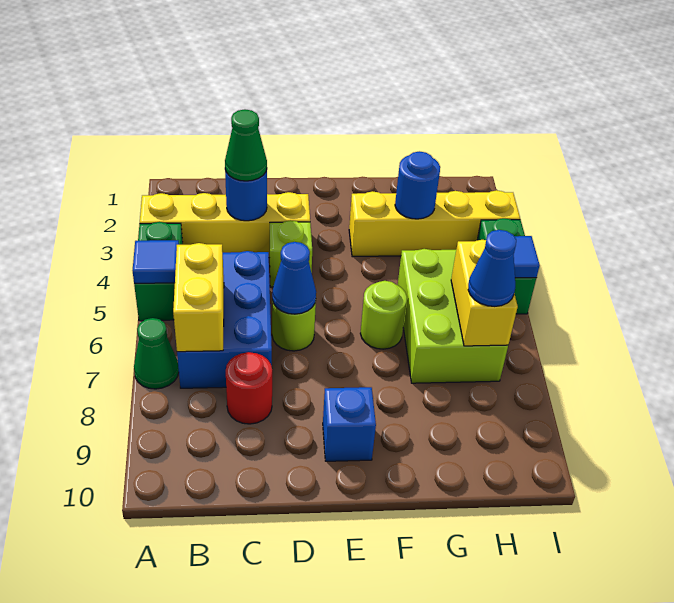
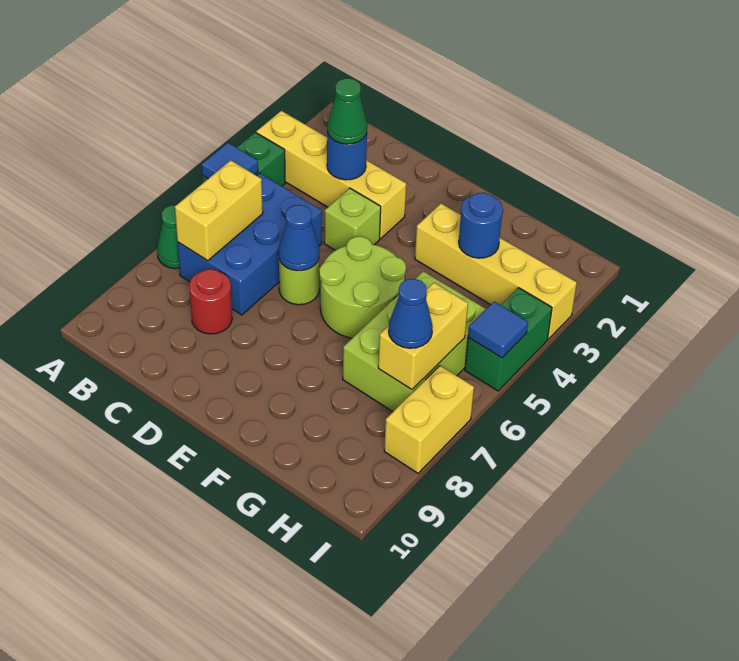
blue 1x1 brick [323,387,376,461] -> none
lime 1x1 round brick [360,281,407,349] -> lime 2x2 round brick [319,236,406,338]
none -> yellow 1x2 brick [384,366,474,473]

